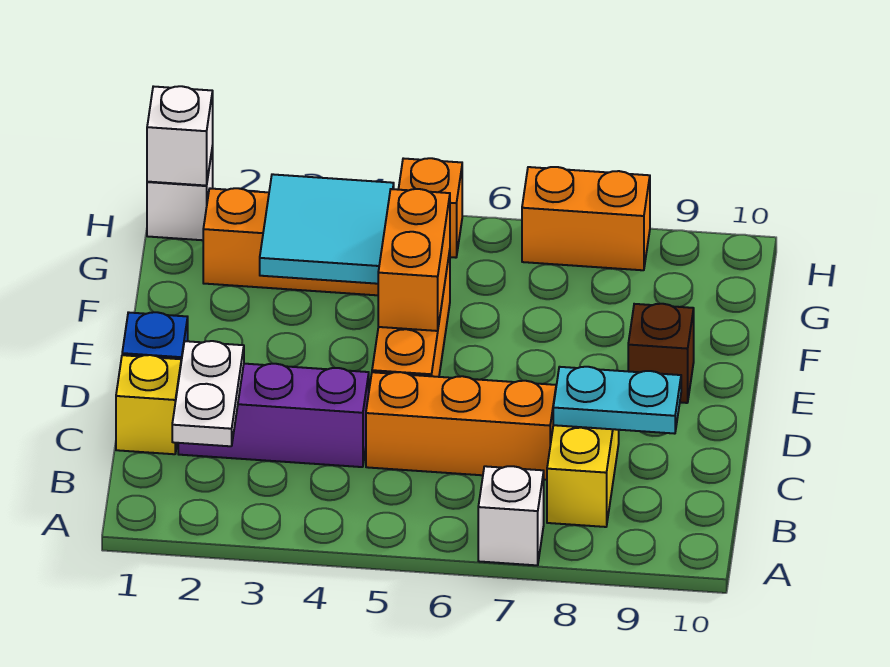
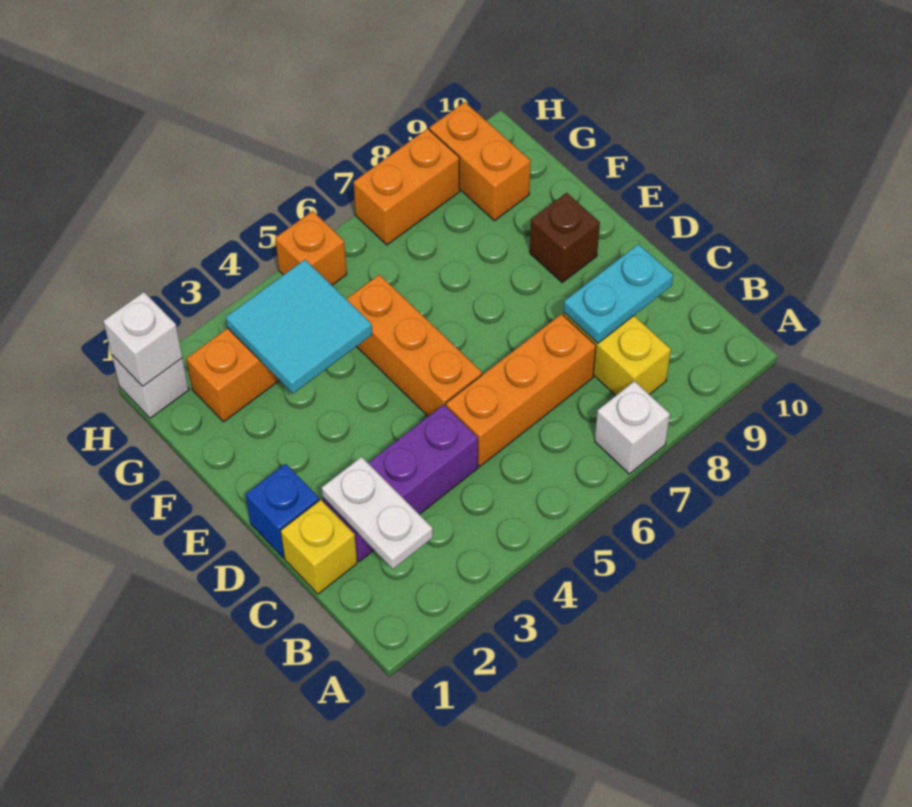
orange 1x2 brick [378,189,450,331] -> orange 1x2 brick moved to [430,102,531,221]

